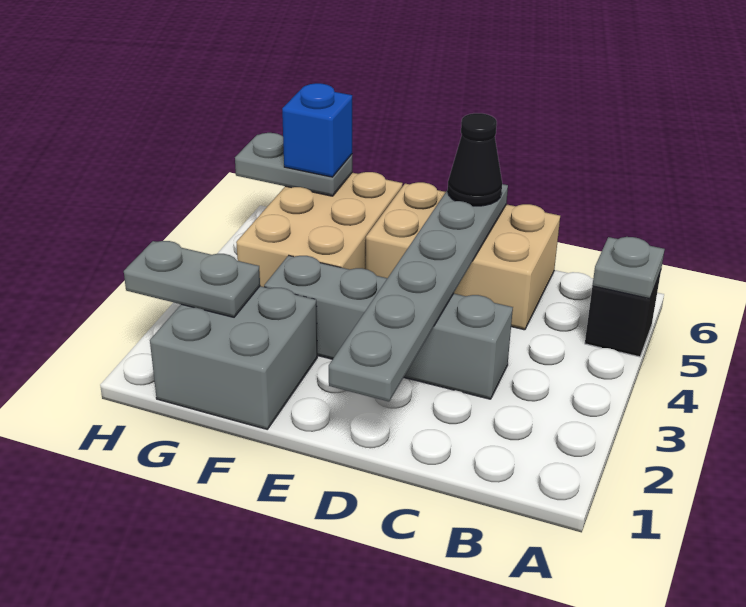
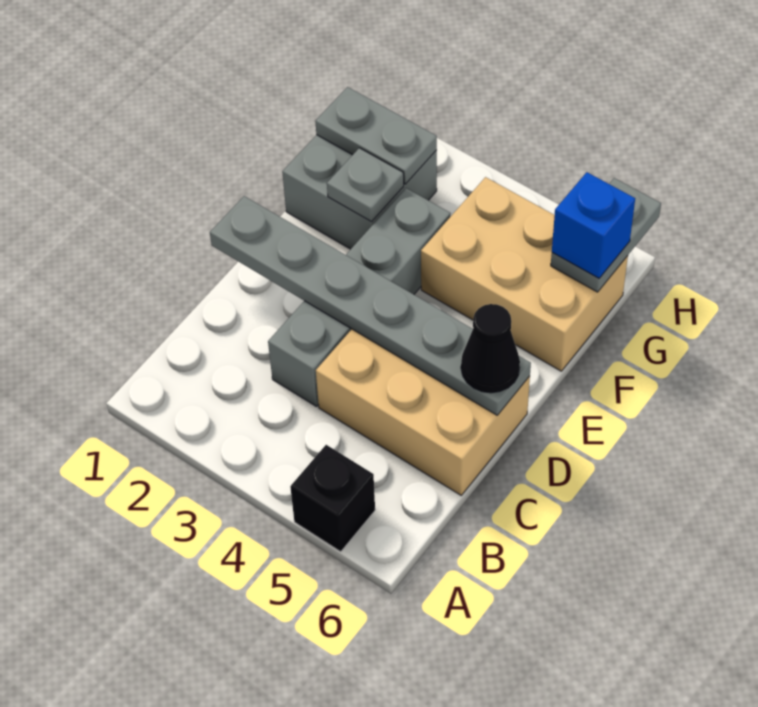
grey 1x1 plate [592,237,665,299] -> grey 1x1 plate moved to [327,148,404,222]
tan 2x3 brick [366,182,560,330] -> tan 2x3 brick turned to [316,329,530,495]
grey 1x2 plate [124,241,260,317] -> grey 1x2 plate turned to [315,87,437,184]

